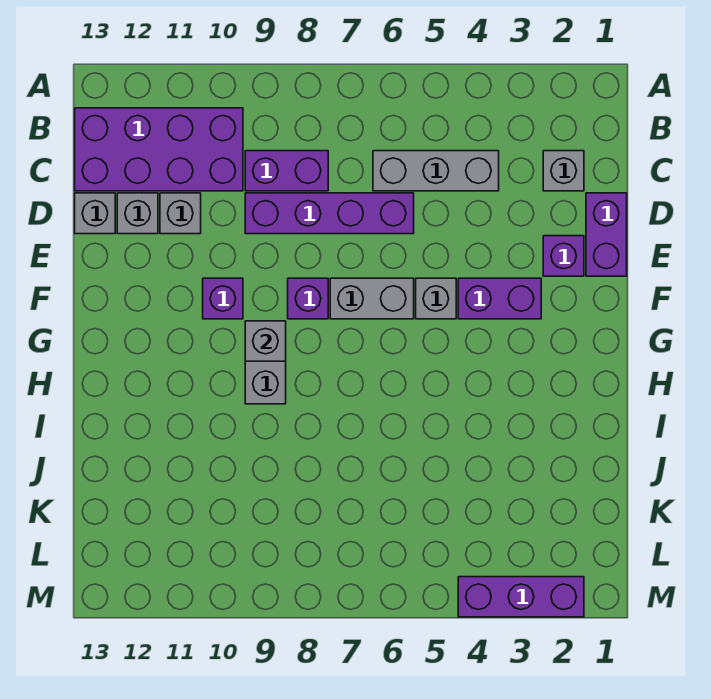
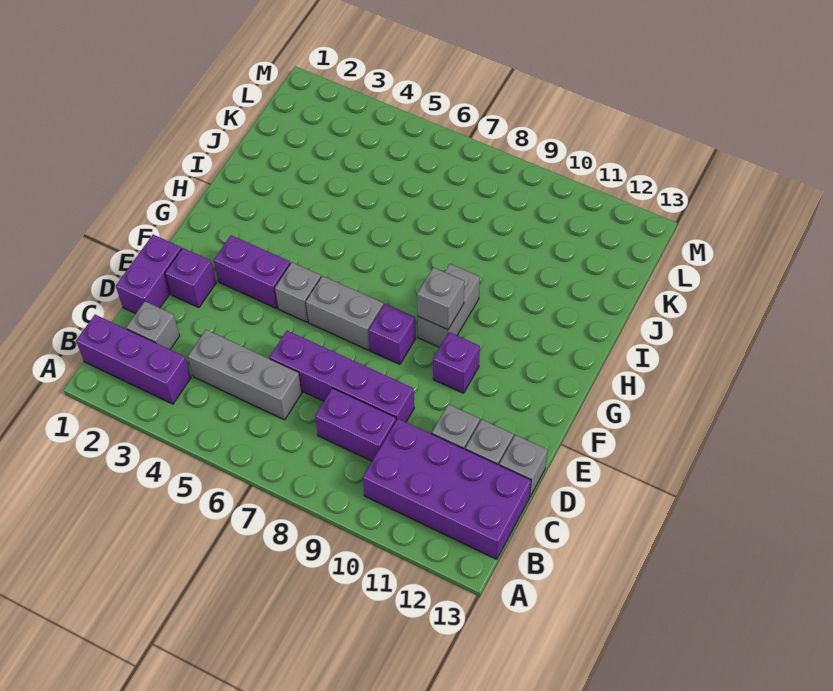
purple 1x3 brick [458,577,584,617] -> purple 1x3 brick moved to [76,315,191,404]

